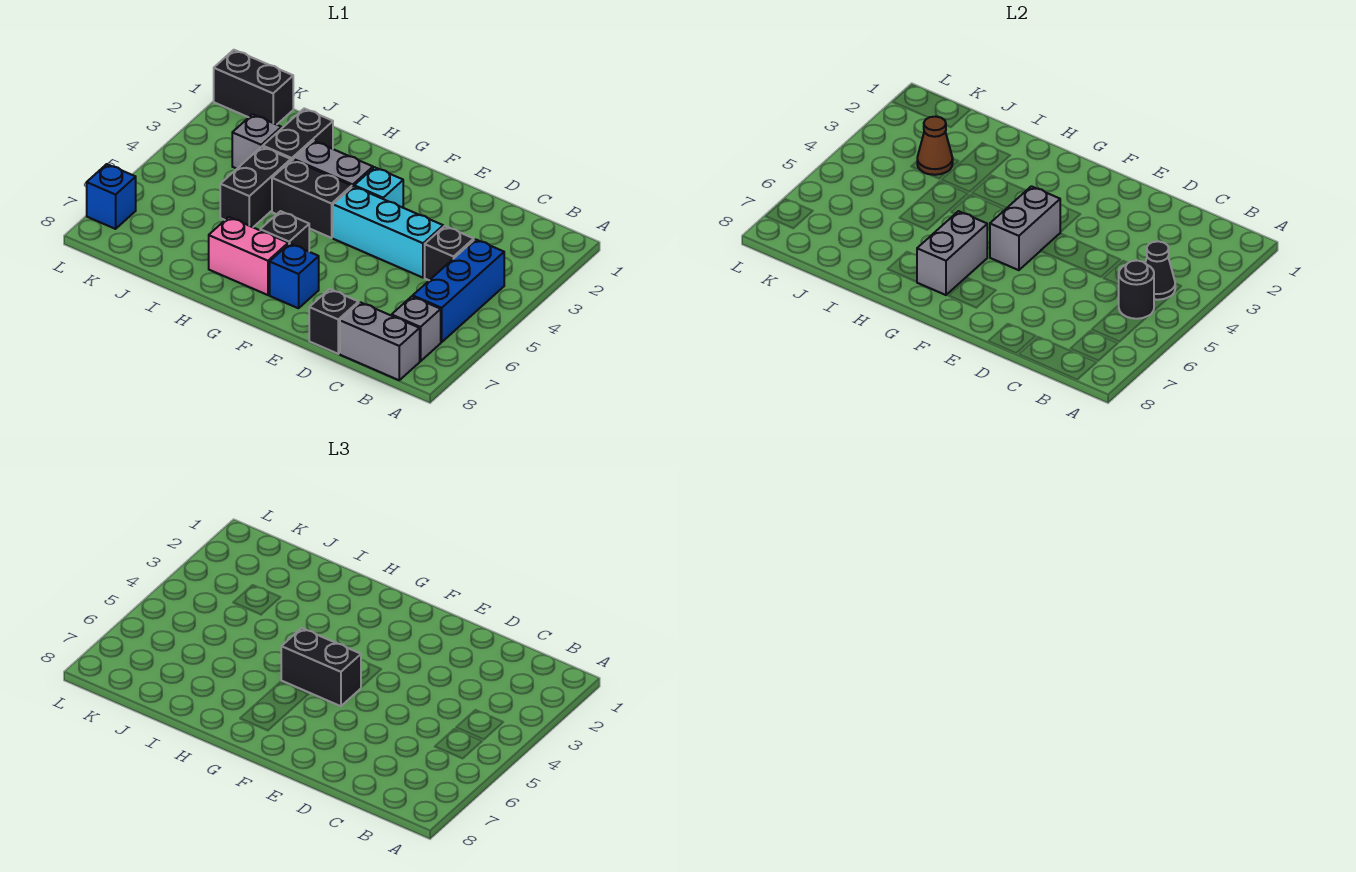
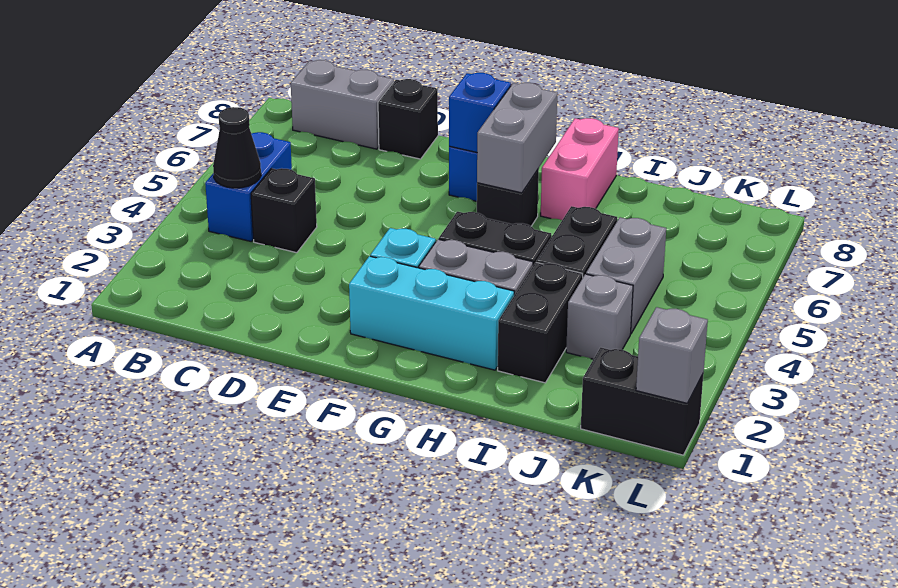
blue 1x3 brick [413,239,504,342] -> blue 1x2 brick [205,132,292,242]
black 1x1 round brick [1119,260,1154,319] -> none
grey 1x1 brick [392,296,441,361] -> grey 1x1 brick moved to [636,307,708,403]
cyan 1x3 brick [333,186,443,278] -> cyan 1x3 brick moved to [349,256,514,370]
grey 1x2 brick [990,186,1060,270] -> grey 1x2 brick moved to [586,217,666,333]
black 1x2 brick [281,628,361,706] -> none
pink 1x2 brick [209,217,288,295] -> pink 1x2 brick turned to [541,118,619,220]
brown 1x1 cone [917,117,953,175] -> none
blue 1x1 brick [87,164,136,229] -> blue 1x1 brick moved to [449,73,511,152]

